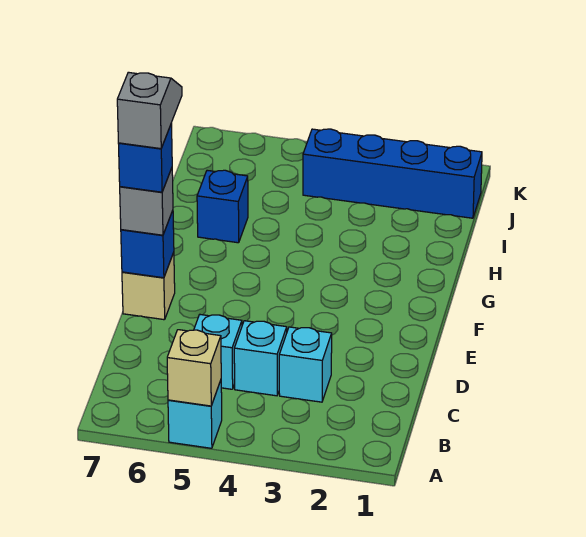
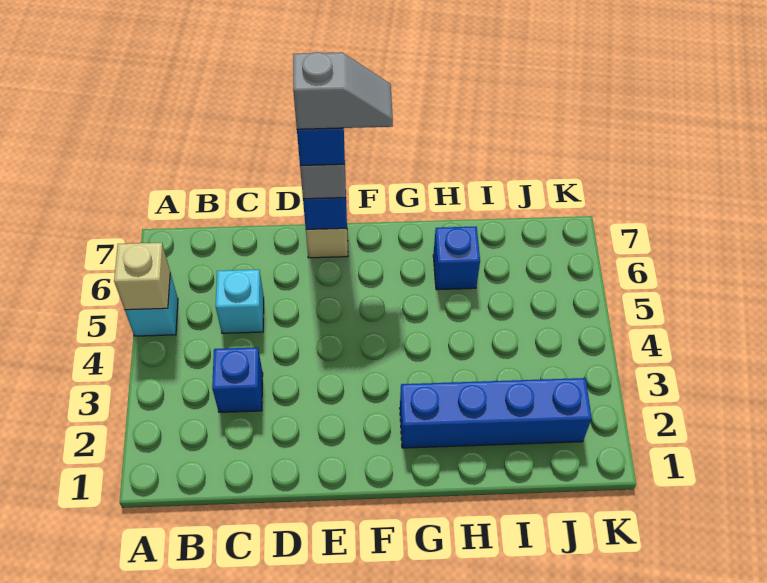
cyan 1x1 brick [279,327,332,402] -> blue 1x1 brick [212,347,263,412]
cyan 1x1 brick [234,321,287,396] -> none
blue 1x4 brick [303,129,482,218] -> blue 1x4 brick turned to [400,378,592,448]

